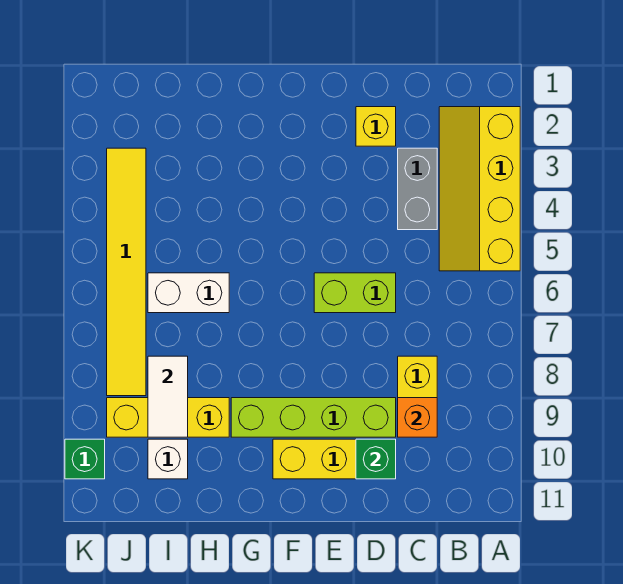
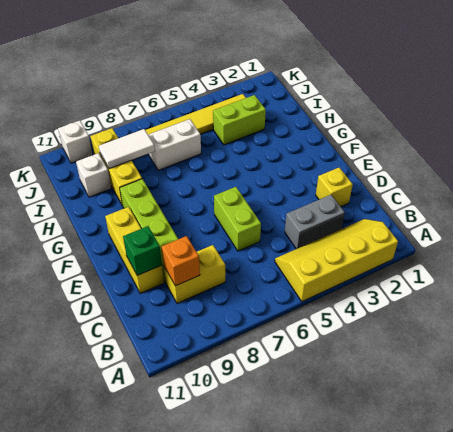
white 1x2 brick [148,273,229,313] -> white 1x2 brick turned to [148,119,201,170]
none -> lime 1x2 brick [213,95,266,145]
green 1x1 brick [65,439,105,479] -> white 1x1 brick [58,121,93,163]

